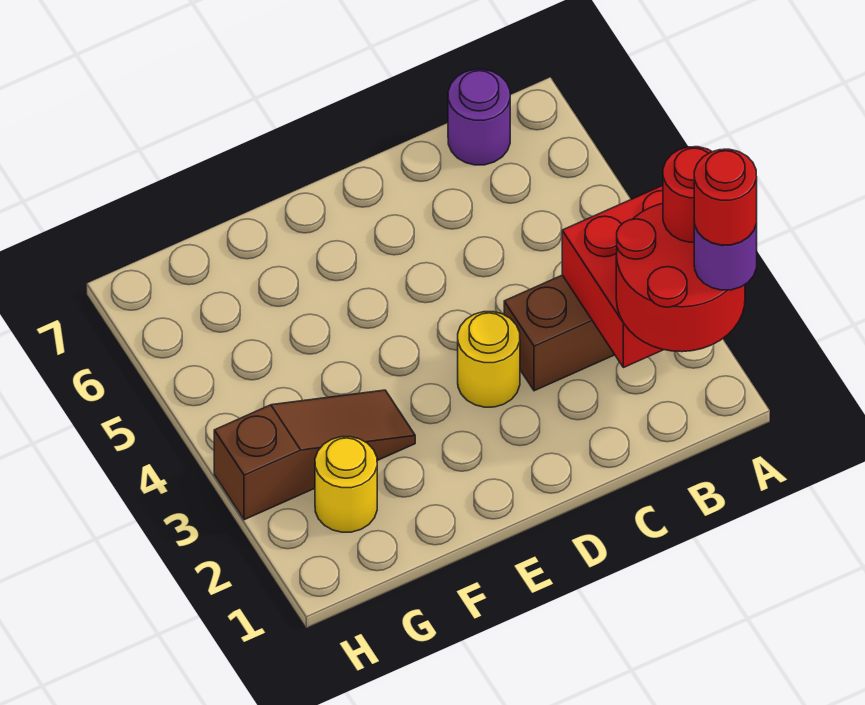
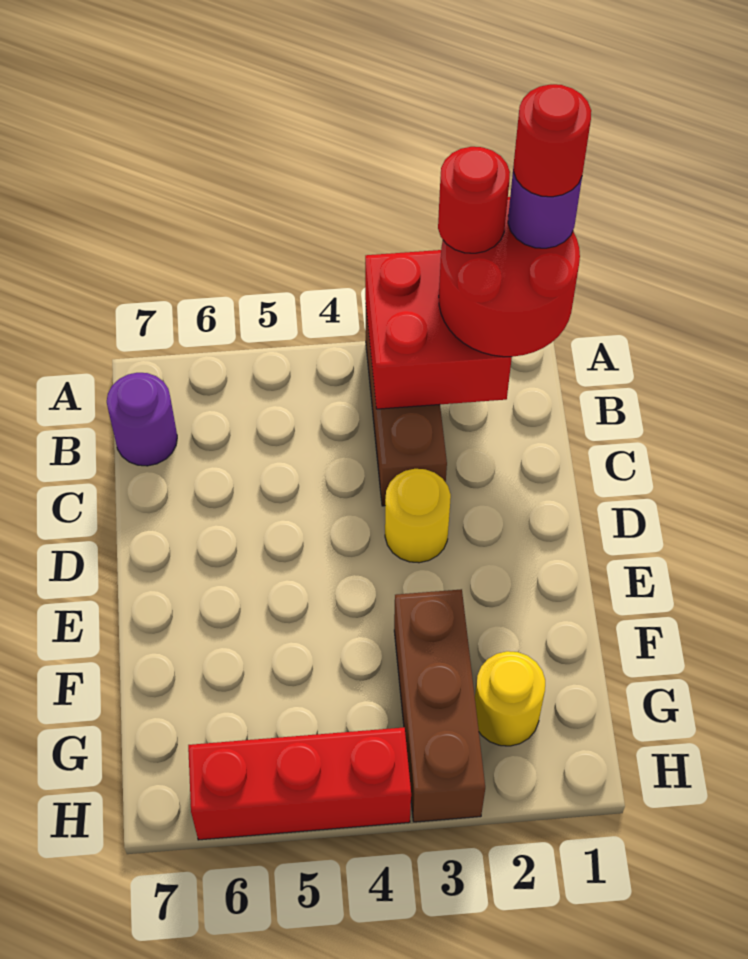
brown 1x3 slope [214,390,415,520] -> brown 1x3 brick [394,589,485,822]
none -> red 1x3 brick [188,727,411,840]

